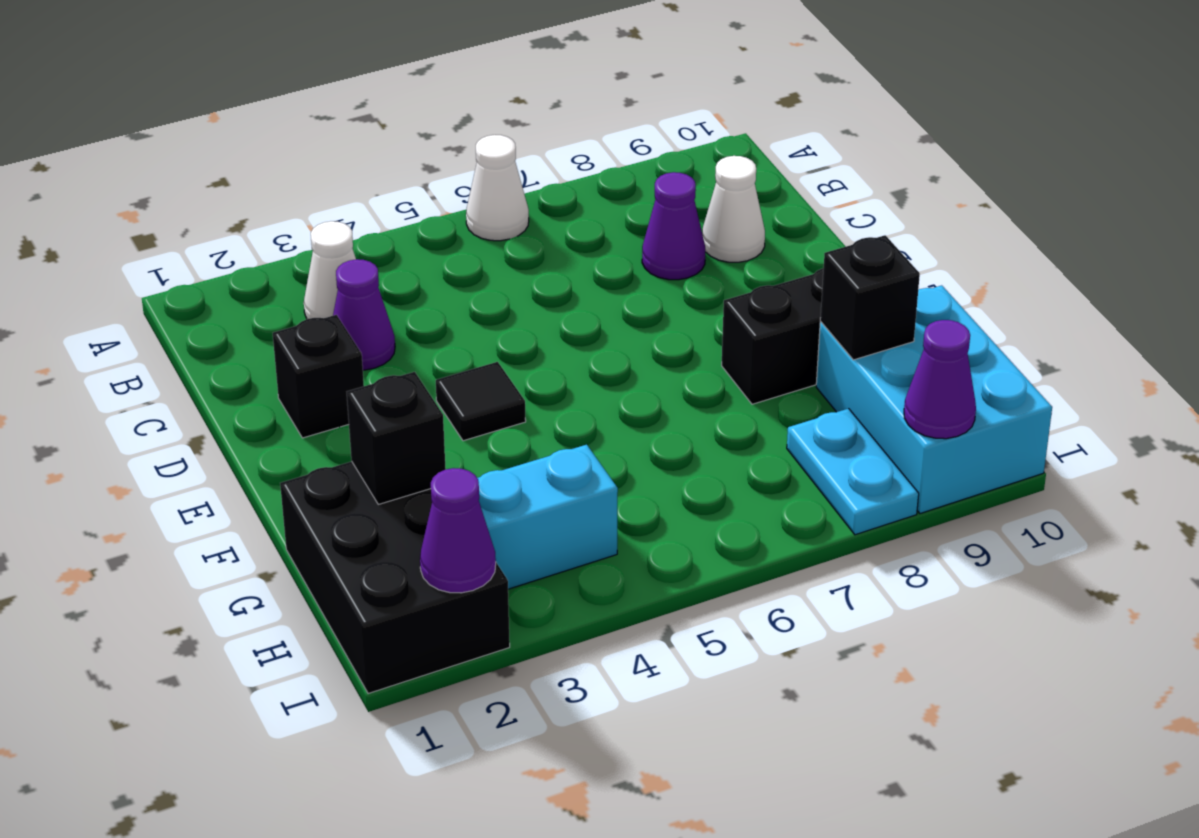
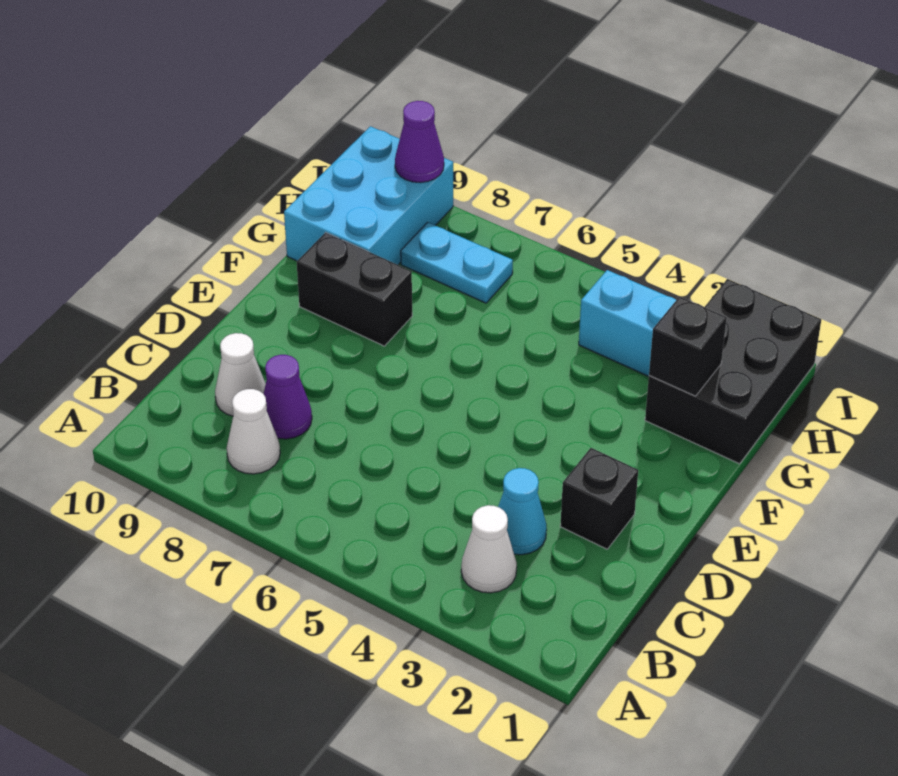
white 1x1 cone [466,135,529,241] -> white 1x1 cone moved to [227,389,280,474]
purple 1x1 cone [333,259,395,370] -> cyan 1x1 cone [498,468,547,555]
black 1x1 tile [436,362,526,441] -> none
black 1x1 brick [820,235,920,360] -> none
cyan 1x2 plate [787,409,919,535] -> cyan 1x2 plate turned to [401,222,513,303]
purple 1x1 cone [420,468,496,593] -> none

